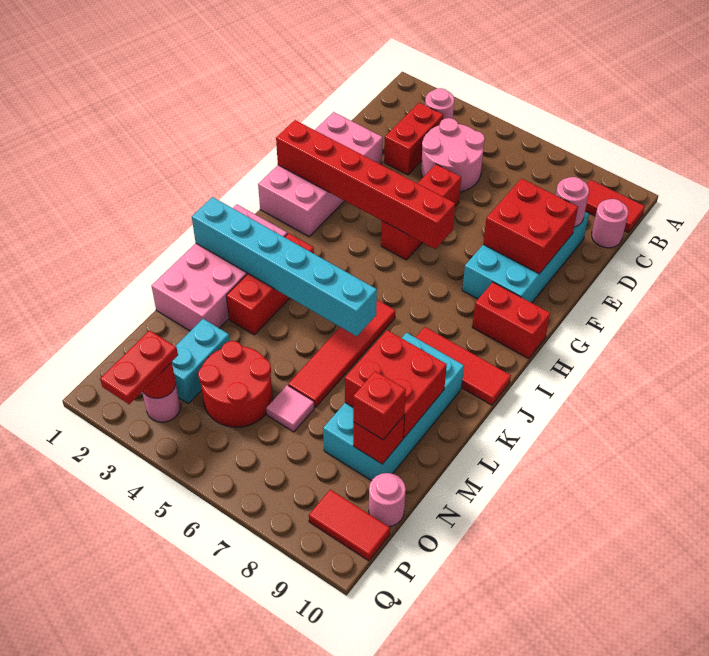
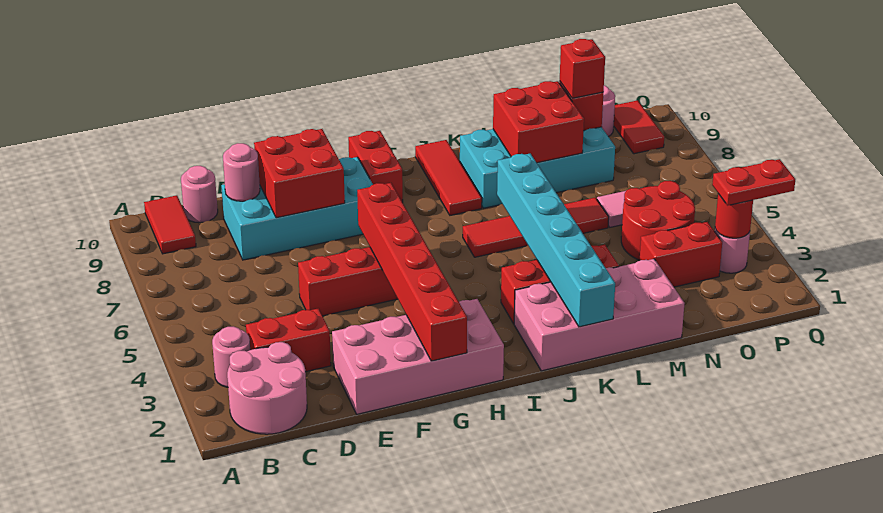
pink 2x2 round brick [421,118,485,192] -> pink 2x2 round brick moved to [227,342,307,434]
cyan 1x2 brick [172,319,230,403] -> red 1x2 brick [640,222,722,287]

